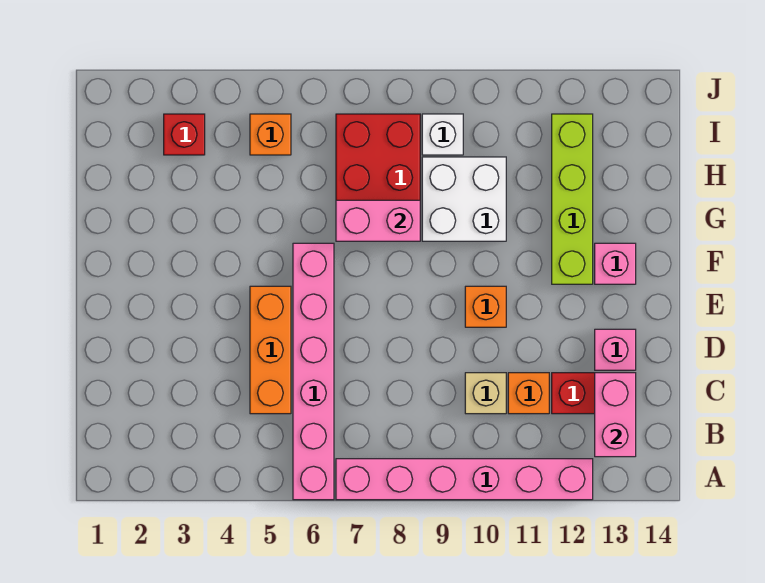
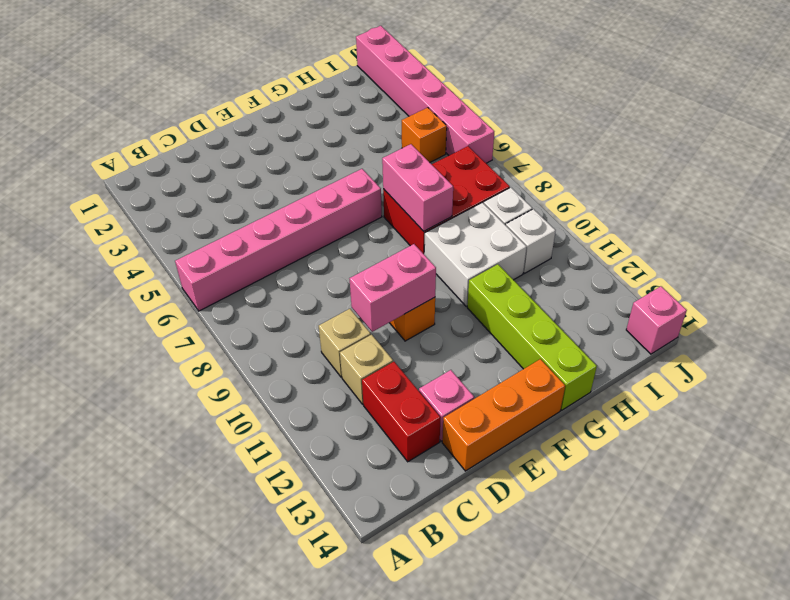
pink 1x6 brick [336,459,593,500] -> pink 1x6 brick moved to [356,26,494,163]
pink 1x2 brick [595,373,636,457] -> pink 1x2 brick moved to [350,244,436,332]
orange 1x3 brick [250,286,291,414] -> orange 1x3 brick moved to [442,359,565,471]
orange 1x1 brick [508,373,549,414] -> tan 1x1 brick [340,335,393,404]
lime 1x4 brick [552,114,593,284] -> lime 1x4 brick turned to [467,264,597,410]
pink 1x1 brick [595,243,636,284] -> pink 1x1 brick moved to [626,286,687,354]
red 1x1 brick [164,114,205,155] -> none
none -> white 1x1 brick [506,209,556,273]

